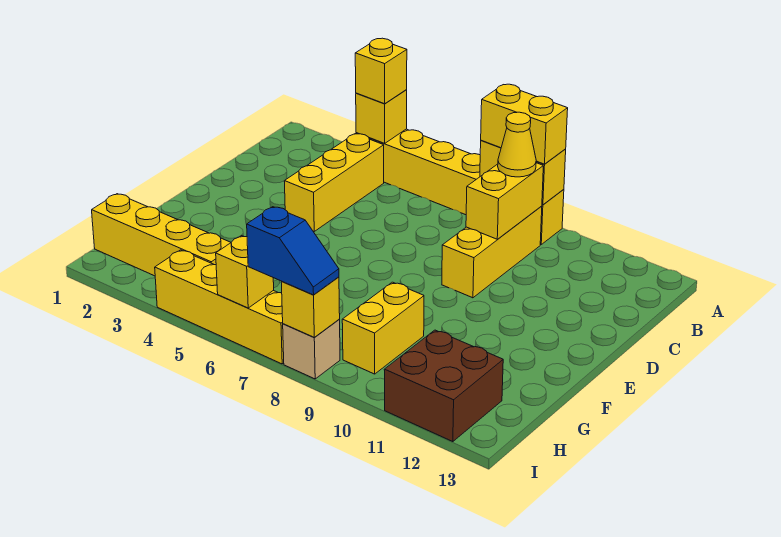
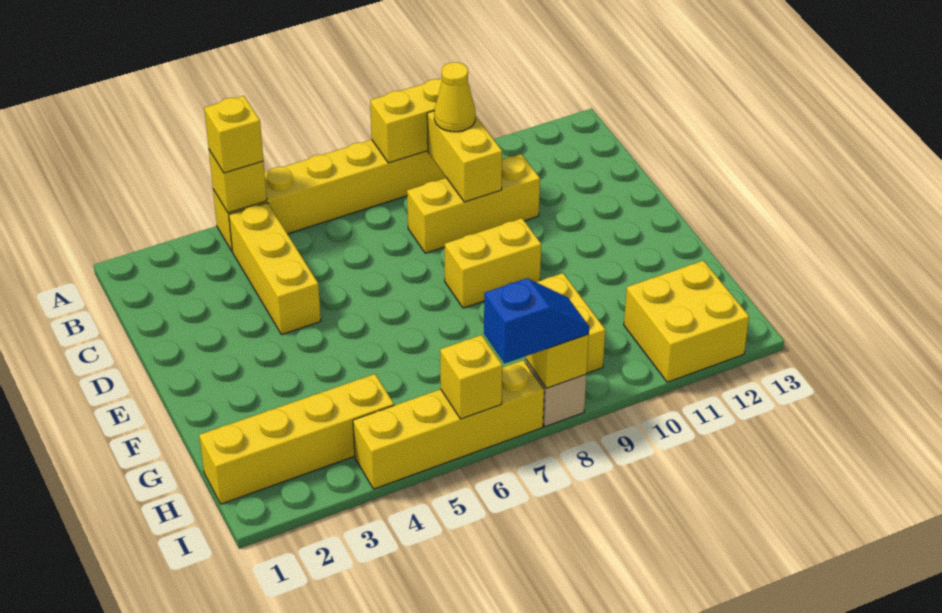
yellow 1x2 brick [481,84,568,164] -> yellow 1x2 brick moved to [445,218,541,308]
yellow 1x3 brick [442,206,542,298] -> yellow 1x3 brick turned to [407,154,540,253]
brown 2x2 brick [384,330,503,442] -> yellow 2x2 brick [624,261,749,382]

